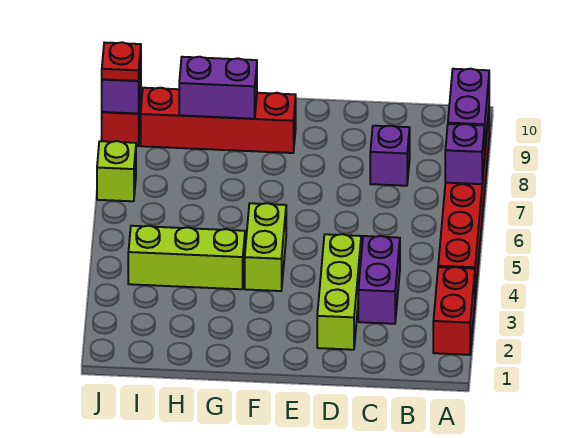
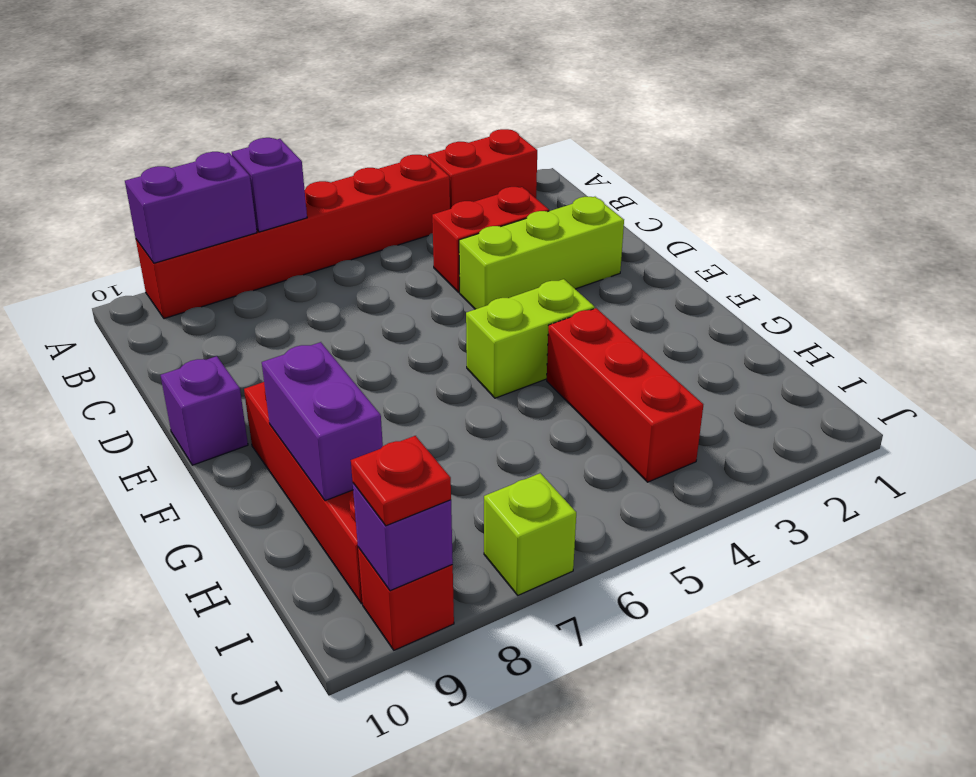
purple 1x2 brick [358,236,400,324] -> red 1x2 brick [432,187,549,292]
purple 1x1 brick [370,126,410,186] -> purple 1x1 brick moved to [161,356,248,465]
lime 1x3 brick [128,226,245,289] -> red 1x3 brick [547,308,703,482]

